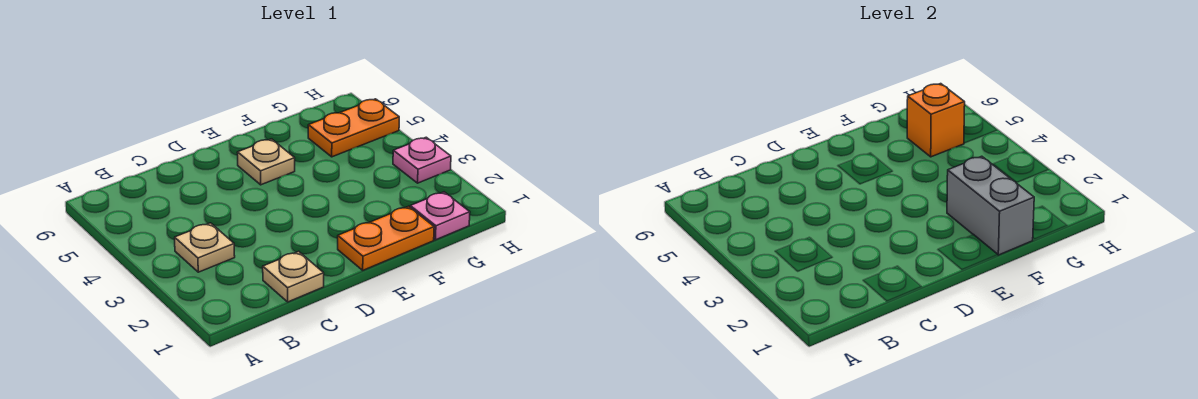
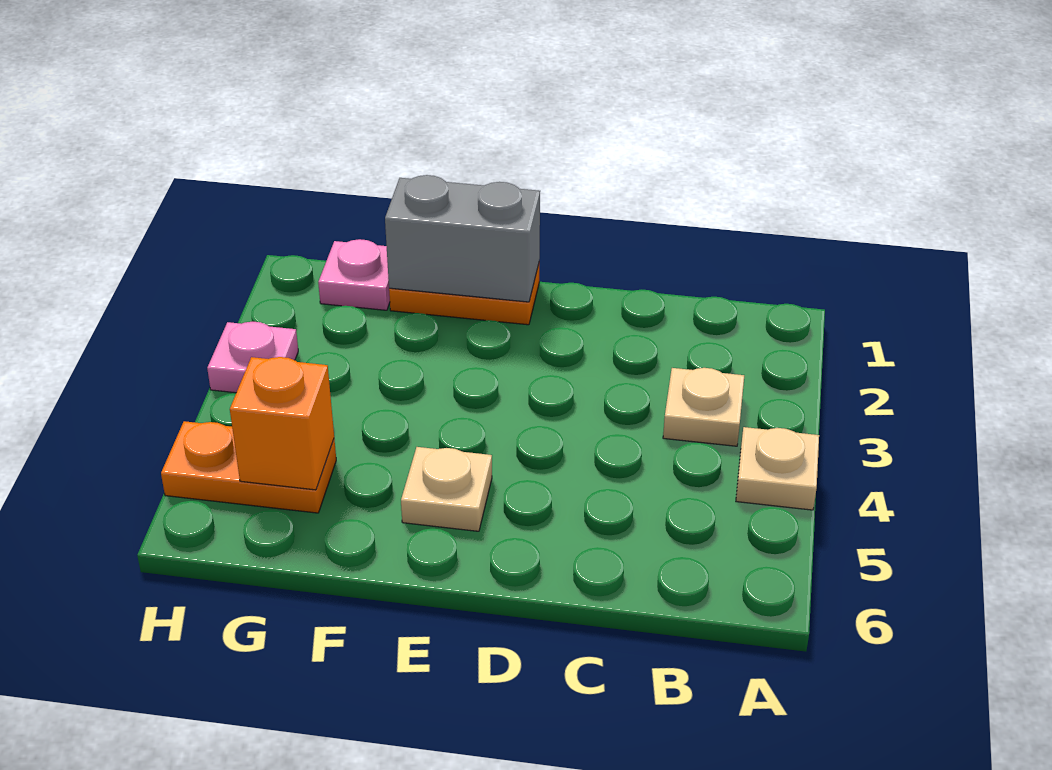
tan 1x1 plate [263,251,324,302] -> tan 1x1 plate moved to [736,427,819,510]
grey 1x2 brick [947,156,1034,255] -> grey 1x2 brick turned to [385,175,540,302]

